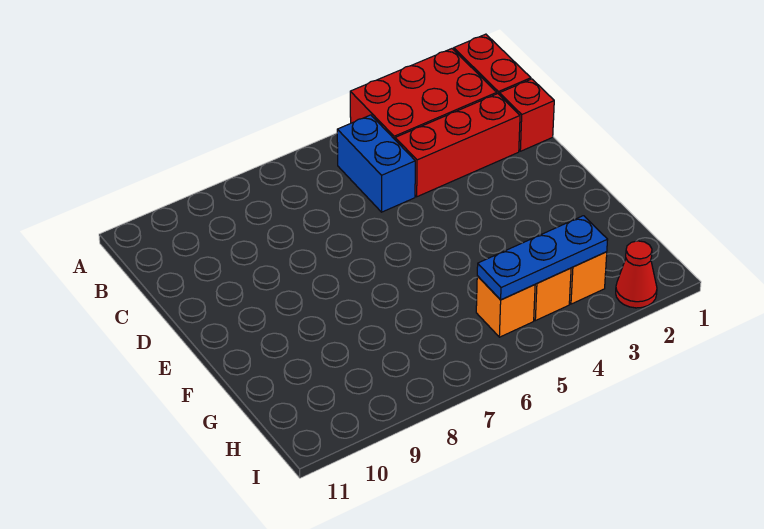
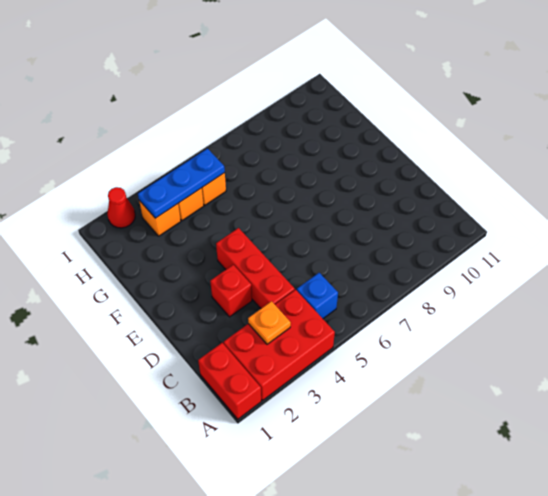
none -> orange 1x1 plate [248,301,291,344]
blue 1x2 brick [337,115,415,212] -> blue 1x1 brick [297,273,338,318]
red 1x1 brick [499,79,554,151] -> red 1x1 brick moved to [210,265,252,317]
red 1x3 brick [395,94,520,197] -> red 1x3 brick turned to [216,228,295,308]

